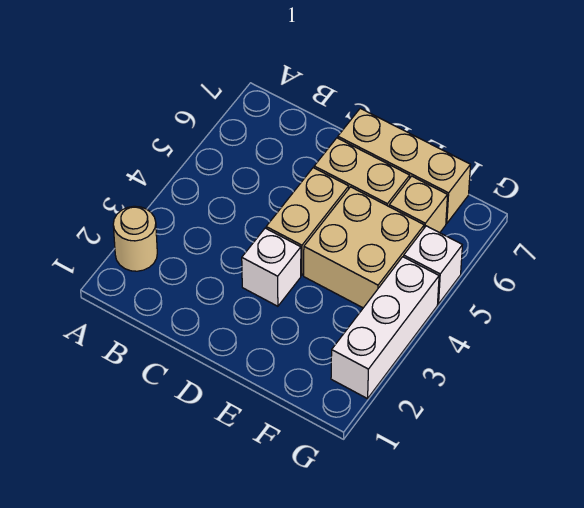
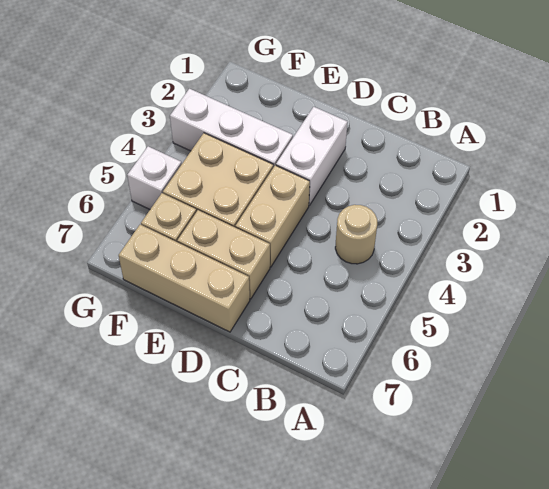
tan 1x1 round brick [113,206,157,271] -> tan 1x1 round brick moved to [335,205,377,264]
white 1x1 brick [242,228,301,306] -> white 1x2 brick [276,107,347,205]
white 1x3 brick [331,257,439,399] -> white 1x3 brick turned to [170,89,293,167]

